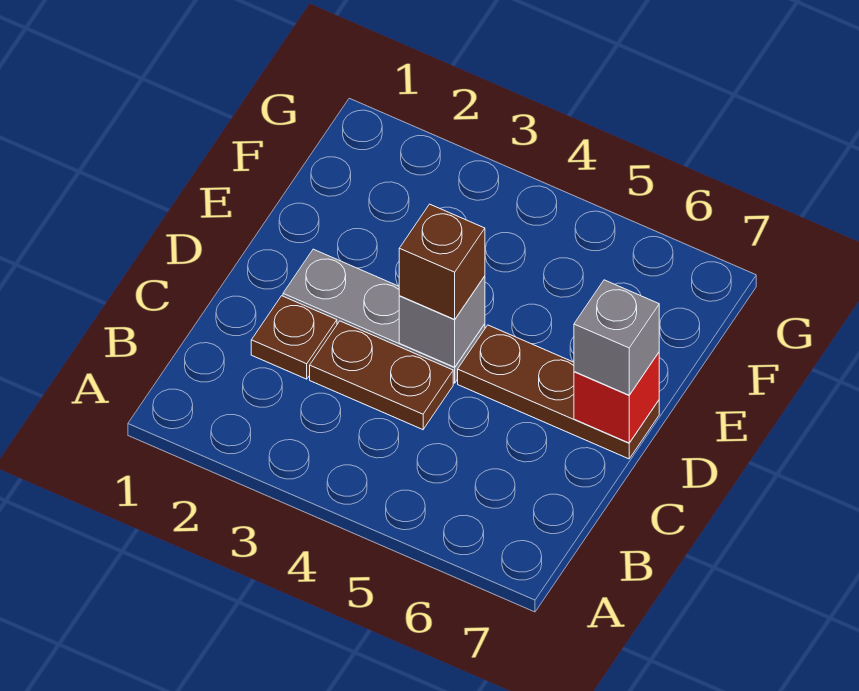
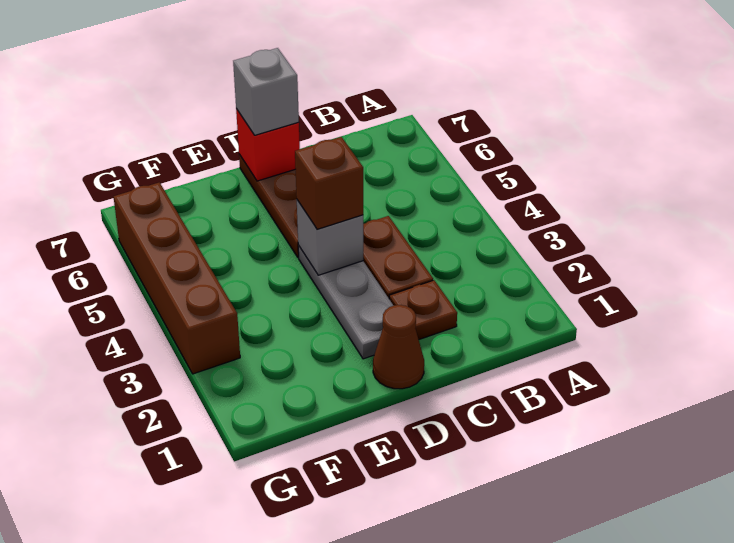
none -> brown 1x1 cone [373,305,424,389]
none -> brown 1x4 brick [114,182,240,374]

